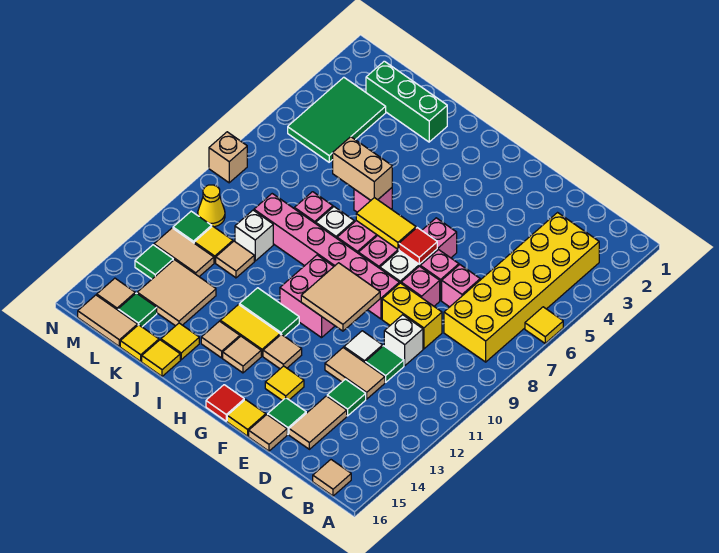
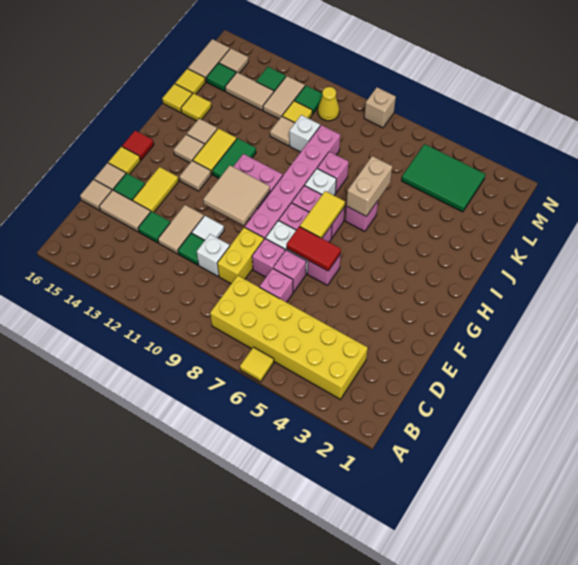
tan 1x1 tile [313,460,351,496] -> tan 1x1 tile moved to [80,179,112,210]
red 1x1 tile [399,228,437,264] -> red 1x2 tile [287,226,341,271]
yellow 1x1 tile [265,366,304,401] -> yellow 1x2 tile [133,167,179,212]
green 1x3 brick [366,61,447,142] -> none
tan 2x2 tile [137,260,216,326] -> tan 1x2 tile [225,72,274,110]

